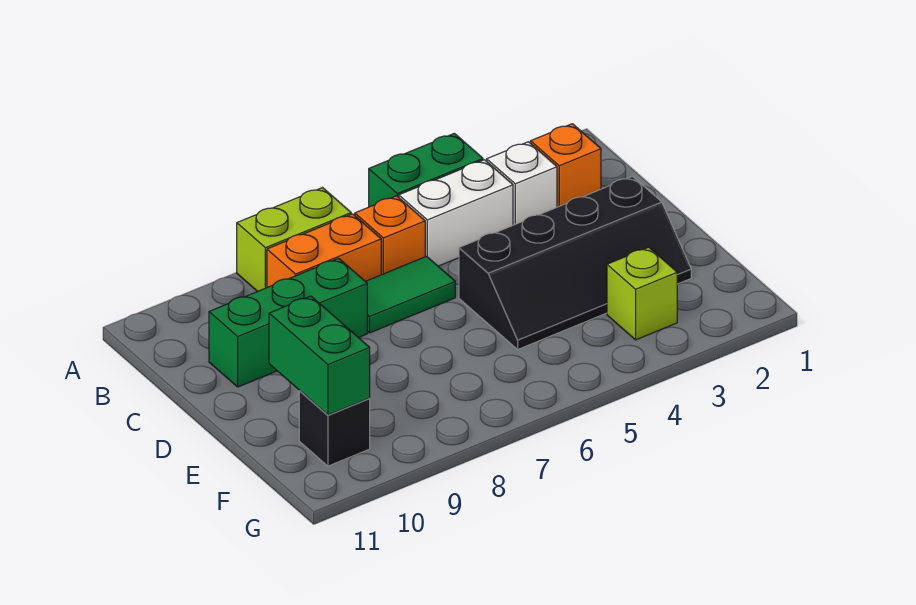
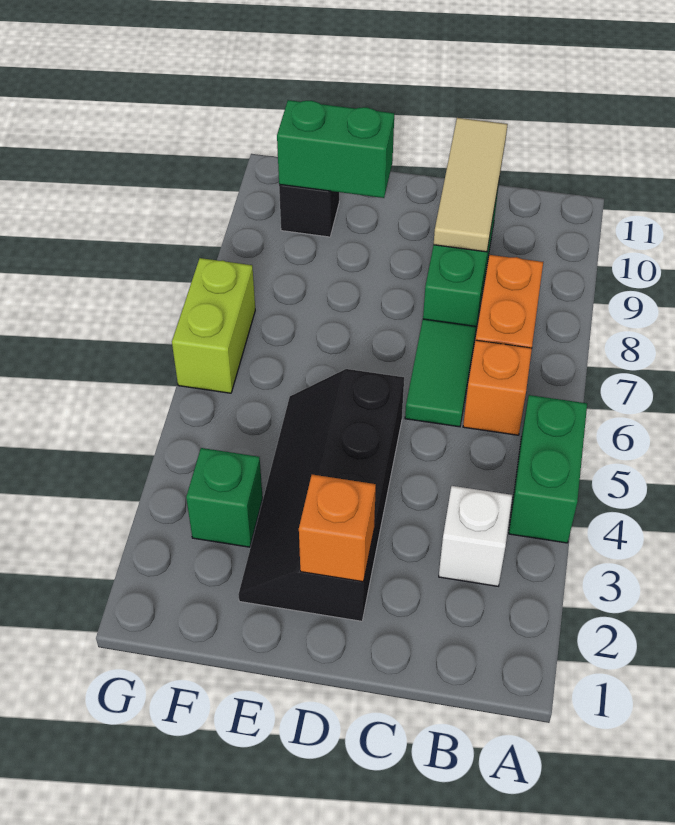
lime 1x2 brick [237,188,351,291] -> lime 1x2 brick moved to [172,258,255,393]
orange 1x1 brick [531,124,601,207] -> orange 1x1 brick moved to [299,475,376,582]
white 1x2 brick [399,160,513,266] -> none
none -> tan 1x3 tile [434,118,508,252]
lime 1x1 brick [607,247,677,340] -> green 1x1 brick [186,448,263,547]

